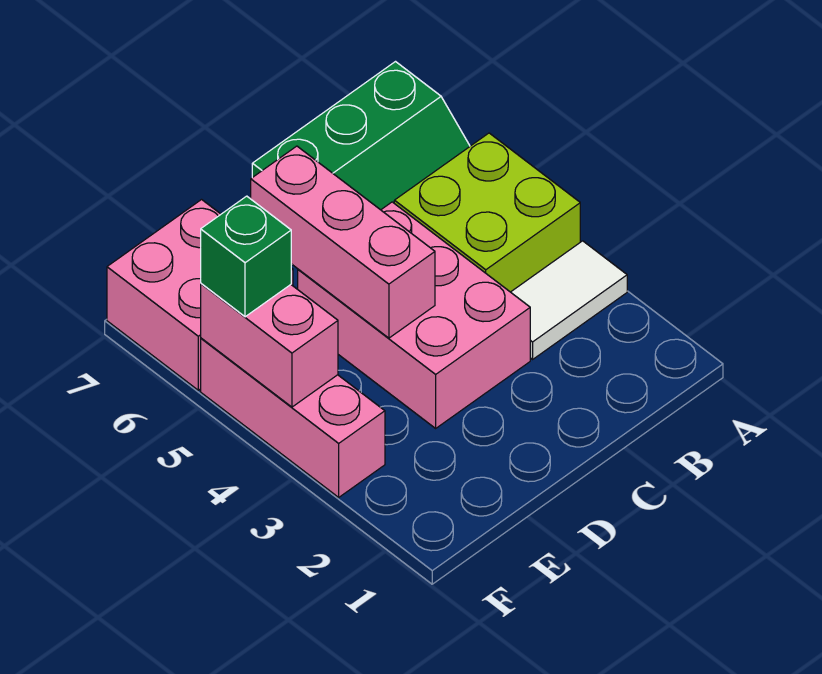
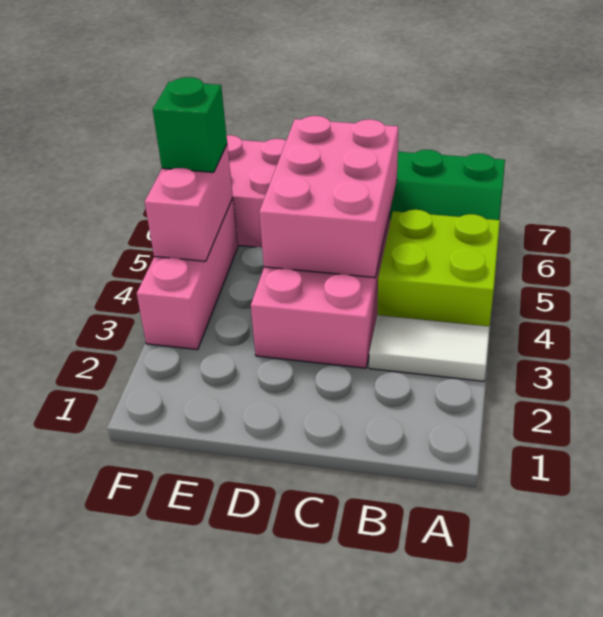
pink 1x3 brick [251,146,435,338] -> pink 2x3 brick [259,116,398,278]

